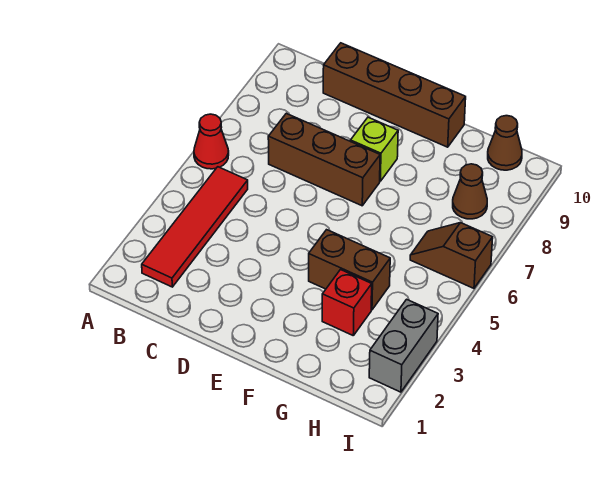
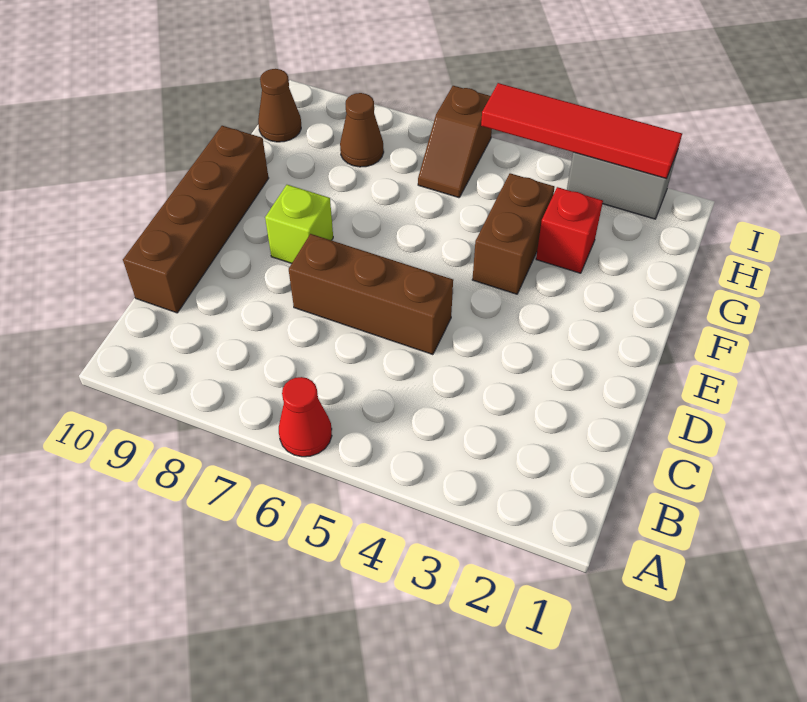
red 1x4 tile [142,167,248,287] -> red 1x4 tile moved to [481,83,682,179]
brown 1x3 brick [268,113,380,206] -> brown 1x3 brick turned to [289,234,453,355]

